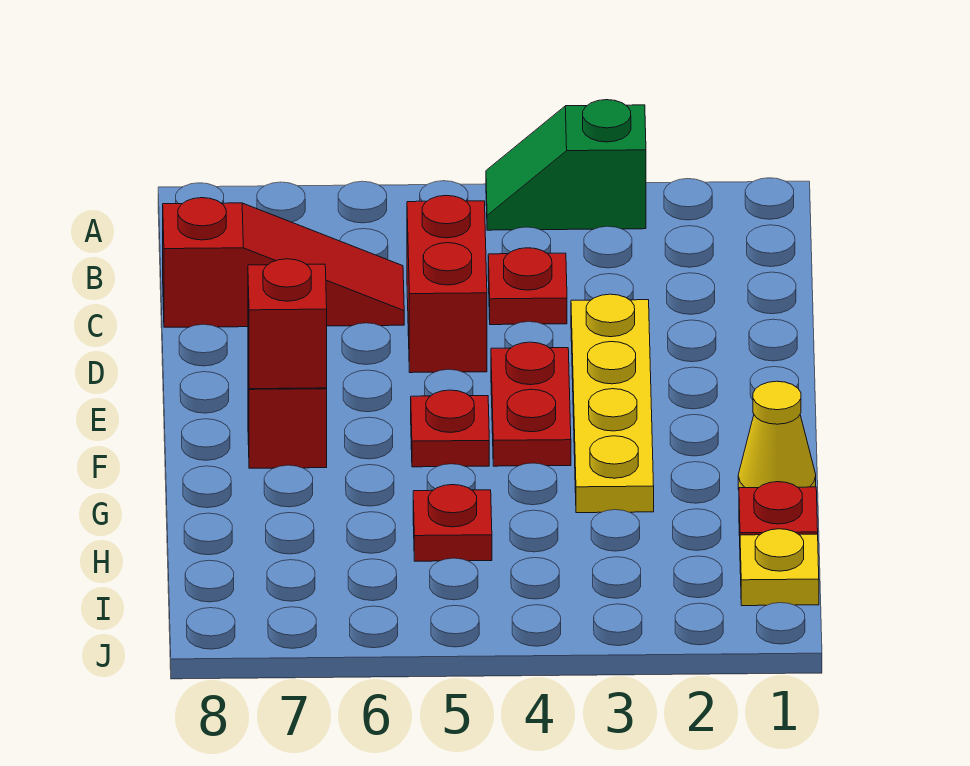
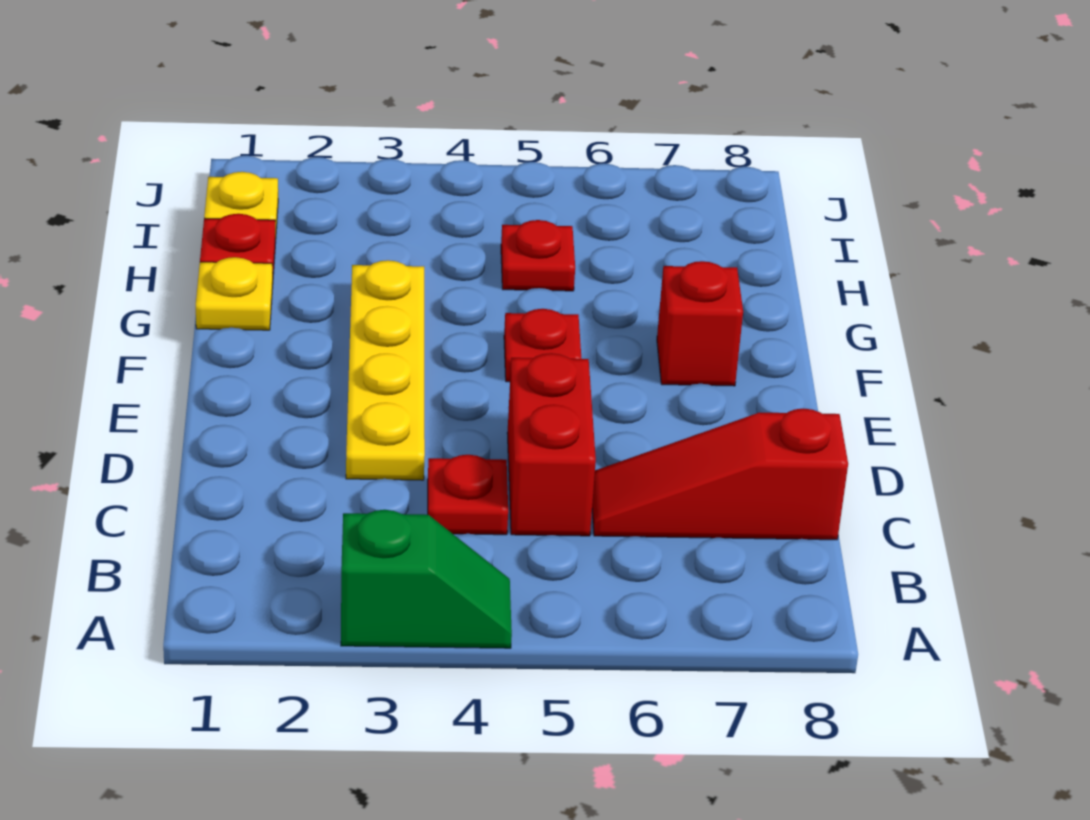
red 1x2 plate [491,342,571,466] -> none
red 1x1 brick [248,259,327,389] -> none
yellow 1x1 cone [738,381,816,490] -> yellow 1x1 plate [196,257,273,330]

